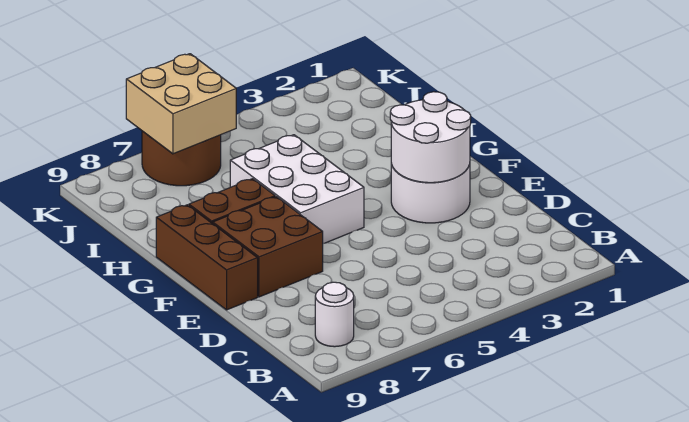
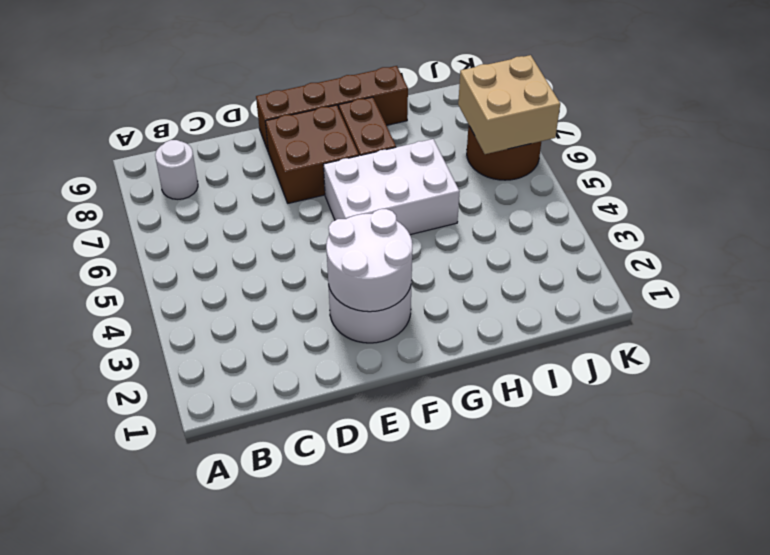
brown 1x3 brick [156,205,258,310] -> brown 1x4 brick [256,66,408,150]

